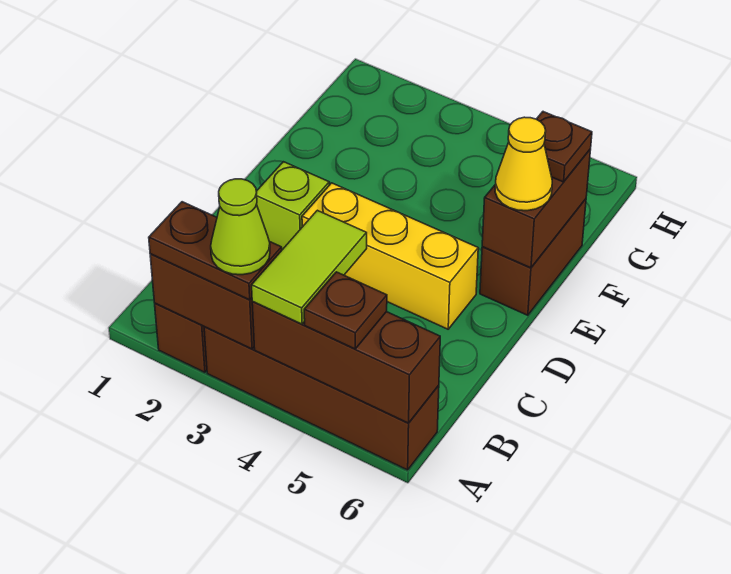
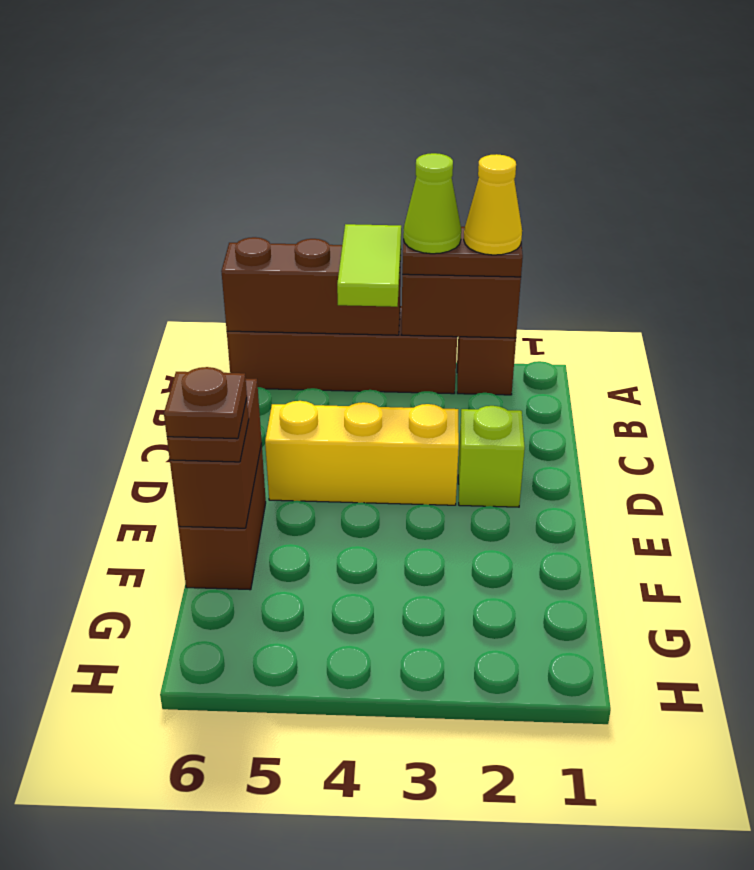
brown 1x1 plate [304,272,387,349] -> brown 1x1 plate moved to [164,367,247,439]
yellow 1x1 cone [495,117,552,211] -> yellow 1x1 cone moved to [464,154,522,255]

